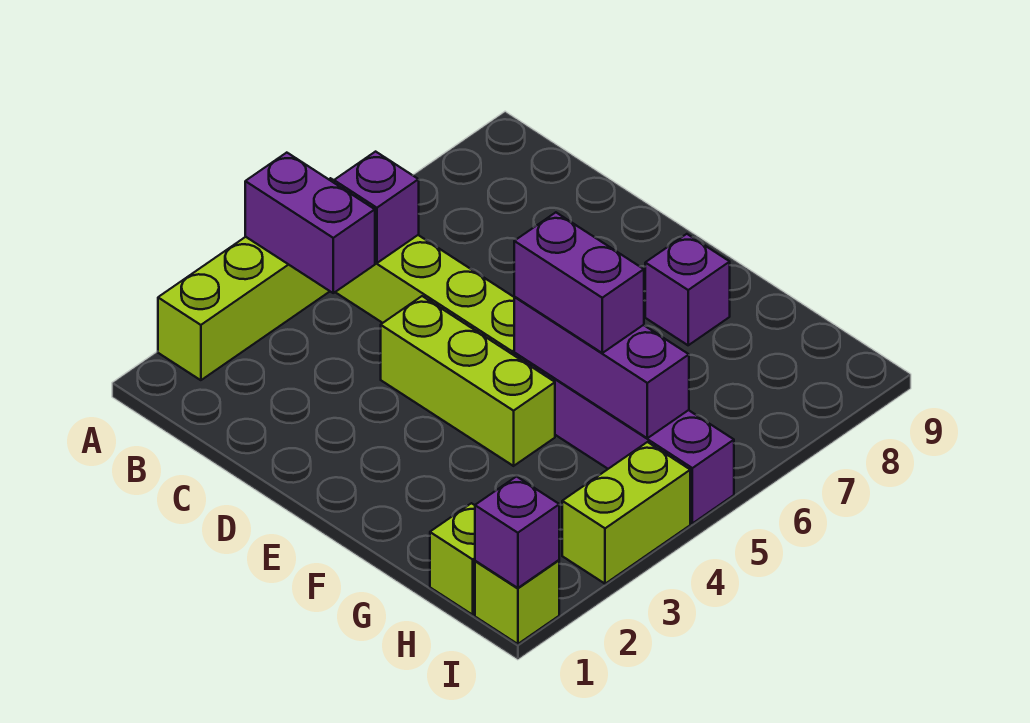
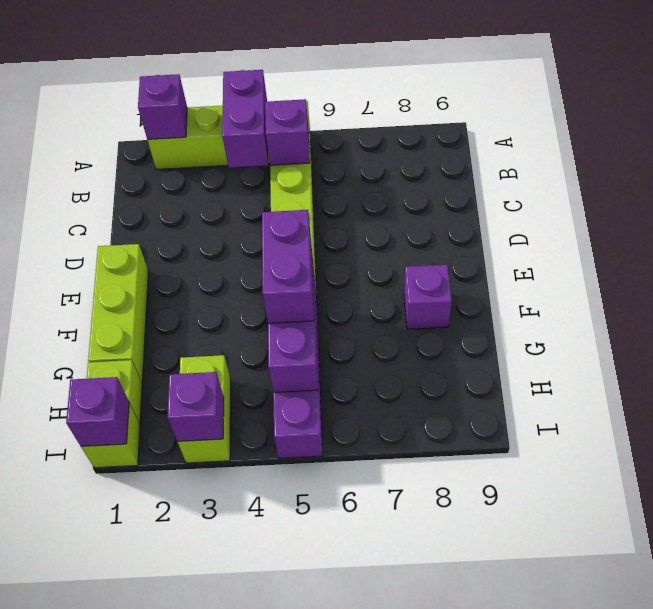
none -> purple 1x1 brick [138,74,187,139]
lime 1x3 brick [381,296,555,466] -> lime 1x3 brick moved to [88,244,149,382]
lime 1x2 brick [562,442,690,584] -> lime 1x2 brick turned to [178,355,231,463]
none -> purple 1x1 brick [167,372,224,442]

